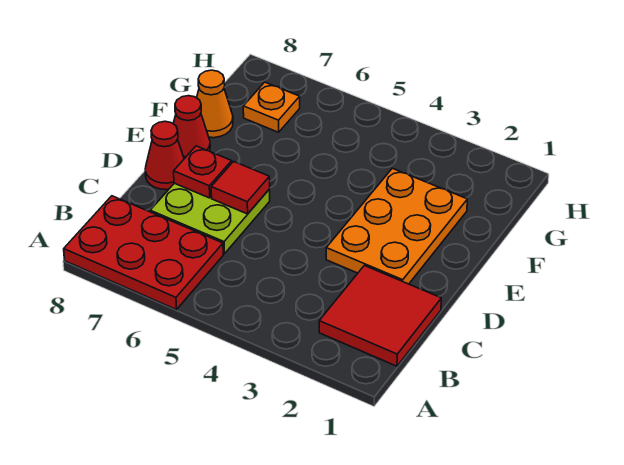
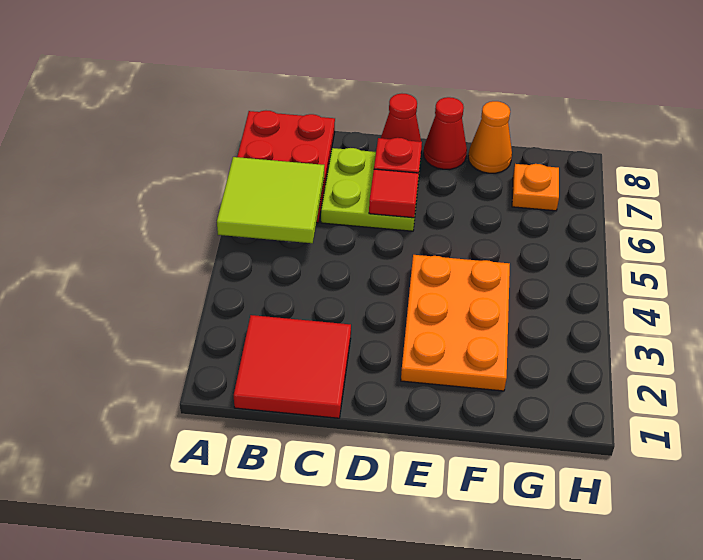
none -> lime 2x2 tile [217,157,324,243]
orange 2x3 plate [326,168,467,284] -> orange 2x3 plate turned to [401,255,510,391]

